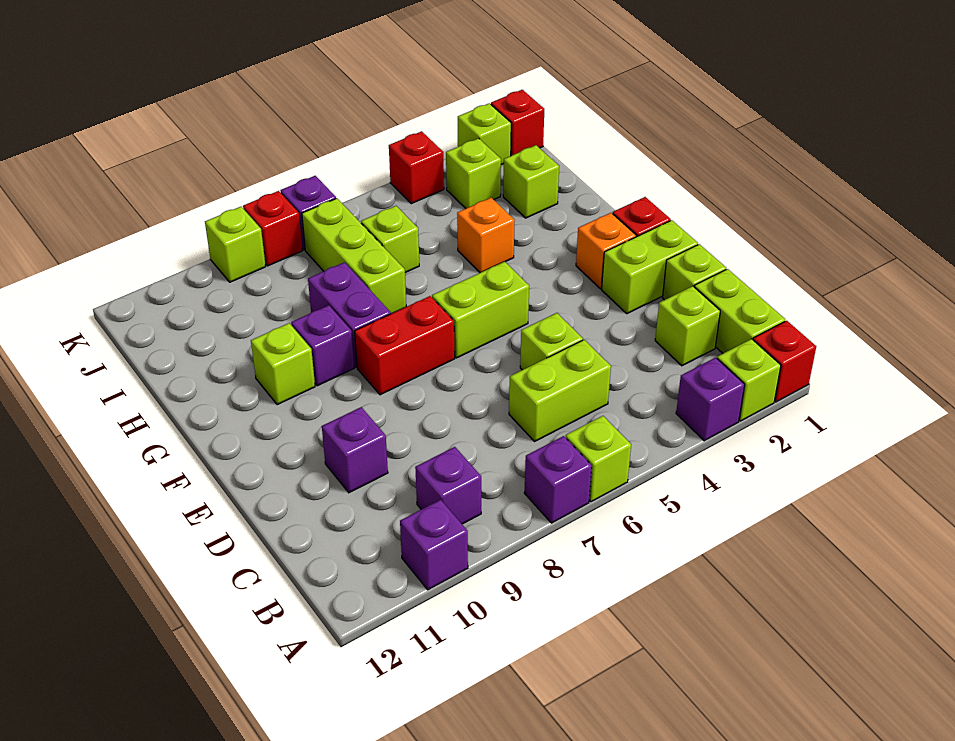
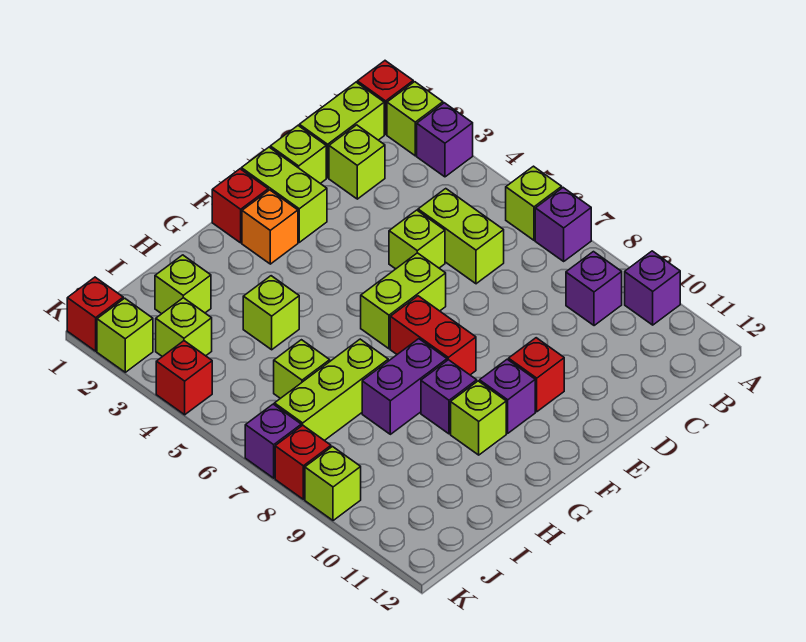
purple 1x1 brick [322,407,388,493] -> purple 1x1 brick moved to [480,359,535,433]
none -> red 1x1 brick [509,338,564,412]
lime 1x2 brick [432,262,529,358] -> lime 1x2 brick turned to [361,253,446,349]
orange 1x1 brick [457,198,515,273] -> lime 1x1 brick [243,276,299,350]

